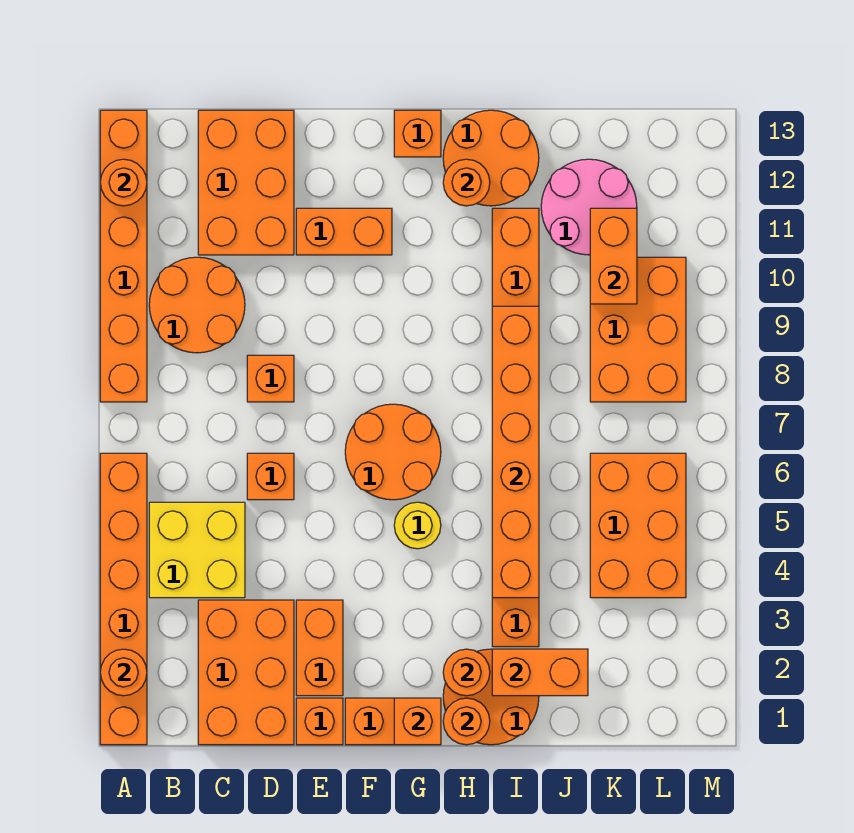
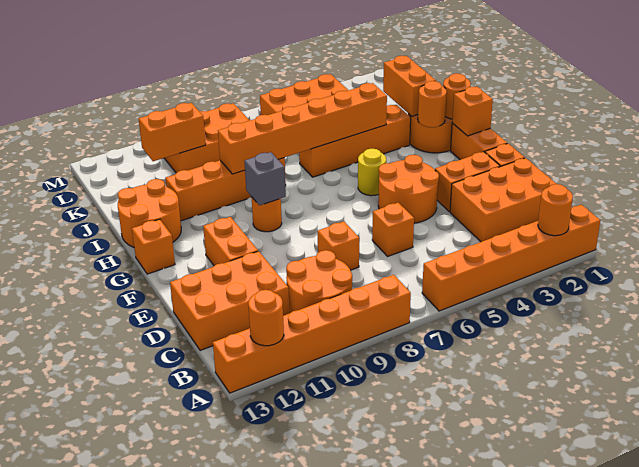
yellow 2x2 brick [149,502,245,598] -> none
orange 2x2 round brick [345,404,441,500] -> orange 2x2 round brick moved to [378,155,439,223]
none -> grey 1x1 brick [244,152,286,205]
orange 1x1 round brick [443,159,490,206] -> orange 1x1 round brick moved to [252,198,282,232]
pink 2x2 round brick [541,159,637,255] -> none

